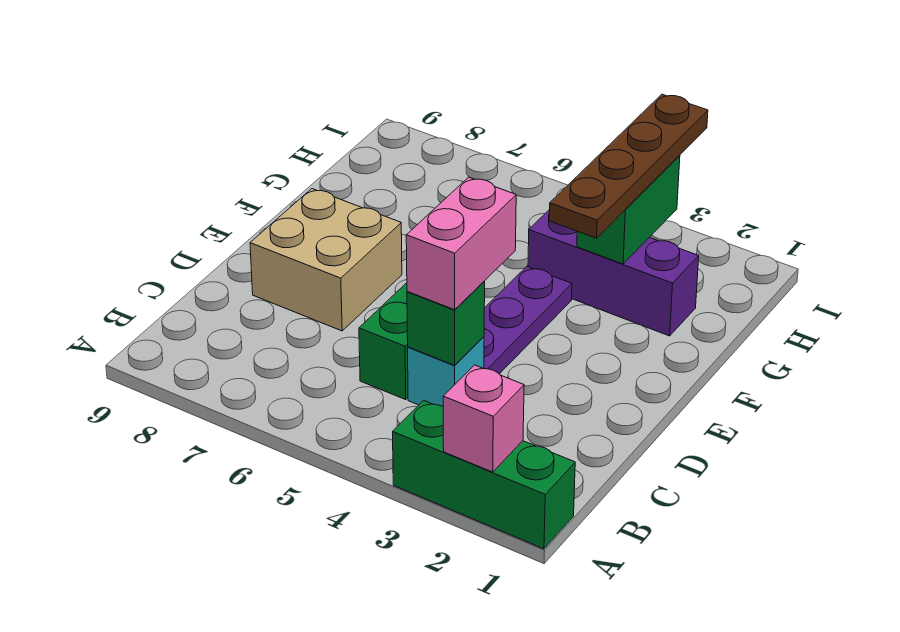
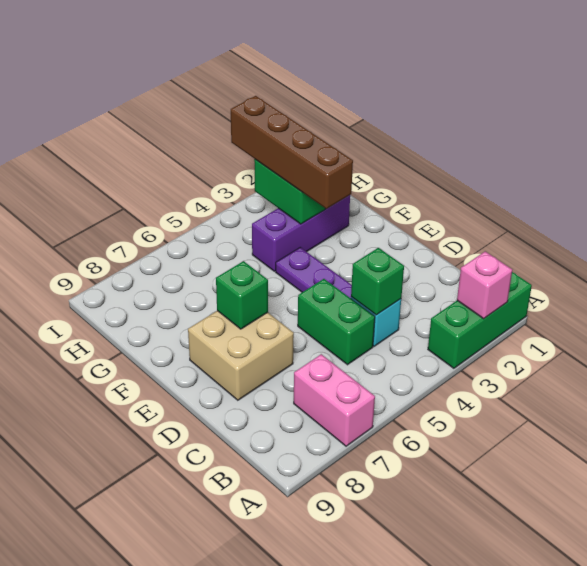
pink 1x2 brick [406,177,516,310] -> pink 1x2 brick moved to [294,354,375,446]
none -> green 1x1 brick [216,261,268,329]
brown 1x4 plate [549,94,708,238] -> brown 1x4 brick [231,96,353,209]

